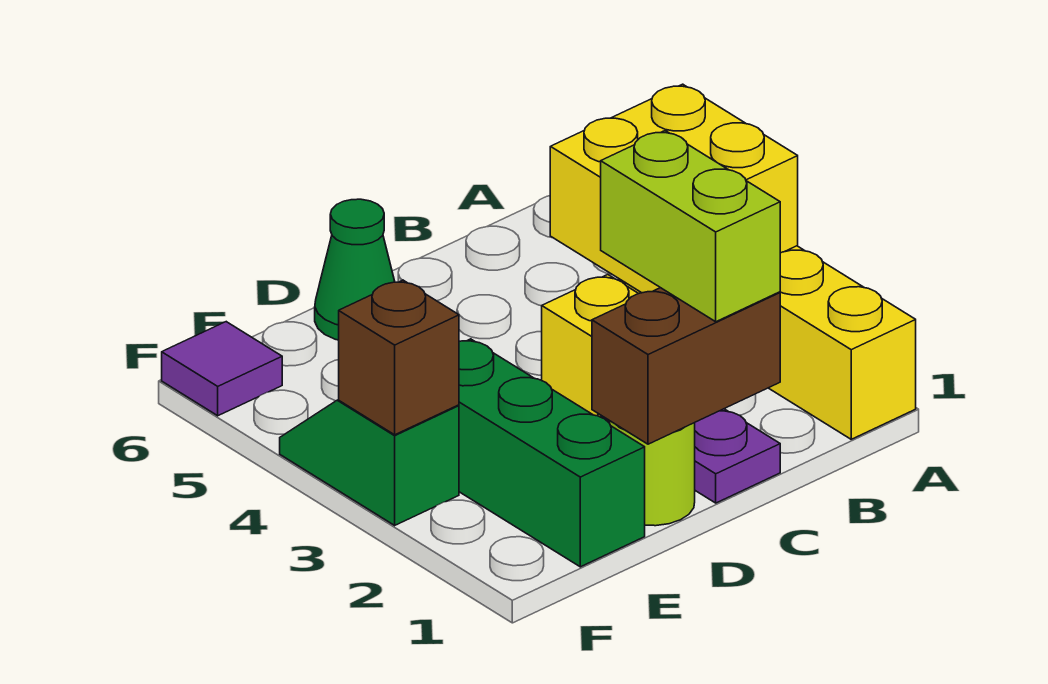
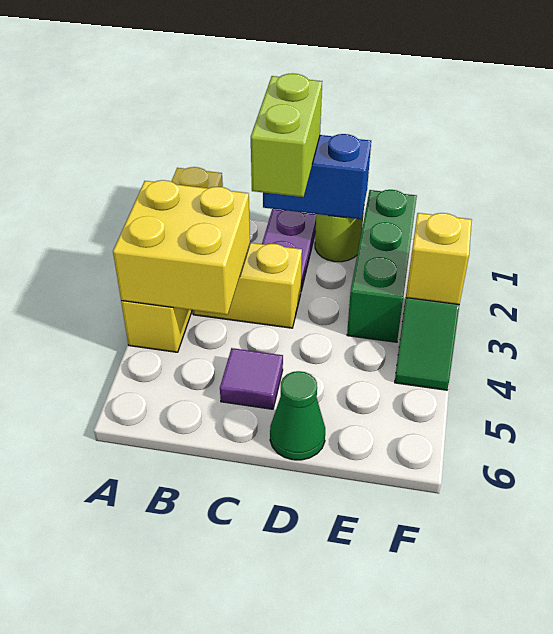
brown 1x2 brick [592,288,780,444] -> blue 1x2 brick [263,134,371,219]
brown 1x1 brick [339,280,459,435] -> yellow 1x1 brick [406,213,472,304]
purple 1x1 tile [162,322,282,416] -> purple 1x1 tile moved to [220,348,283,409]

